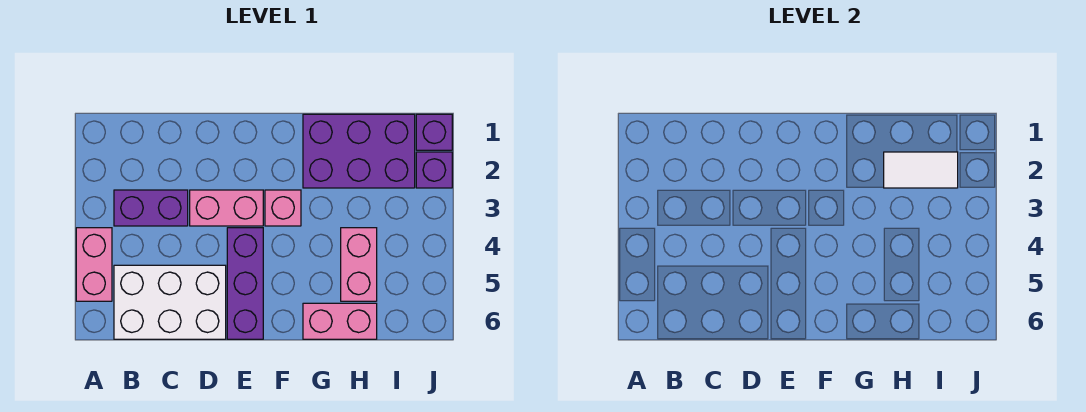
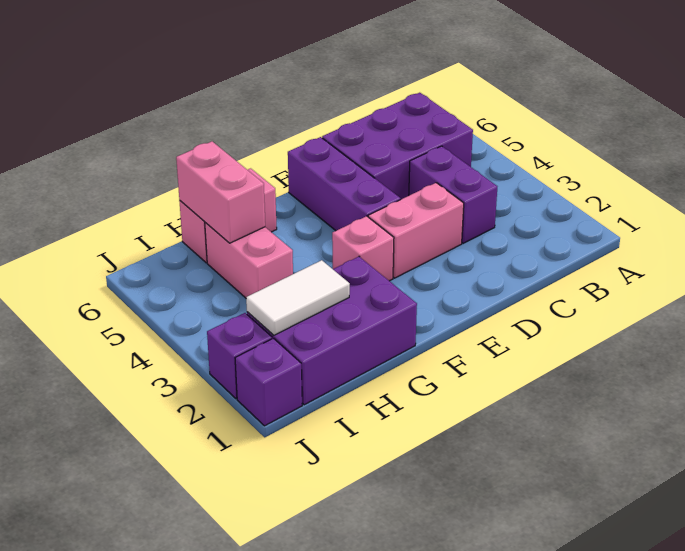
pink 1x2 brick [76,228,112,301] -> pink 1x2 brick moved to [176,141,265,243]
purple 1x2 brick [114,190,188,226] -> purple 1x2 brick turned to [409,146,497,243]
white 2x3 brick [114,265,226,339] -> purple 2x3 brick [322,93,473,199]

